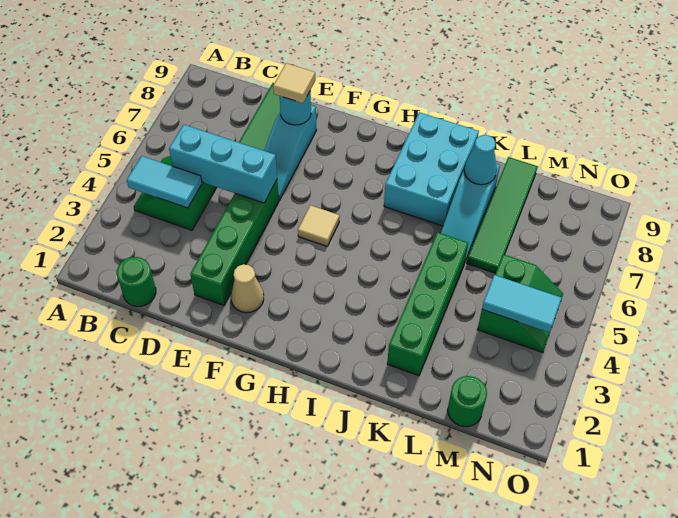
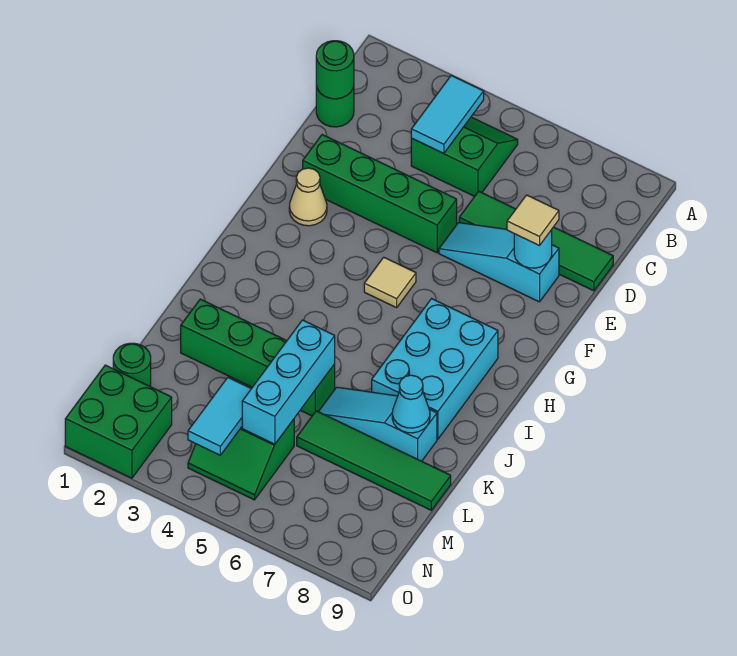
none -> green 1x1 round brick [316,41,354,99]
cyan 1x3 brick [169,125,277,203] -> cyan 1x3 brick moved to [242,320,335,444]
cyan 2x3 brick [384,112,479,226] -> cyan 2x3 brick turned to [372,299,498,439]
none -> green 2x2 brick [65,365,172,478]

